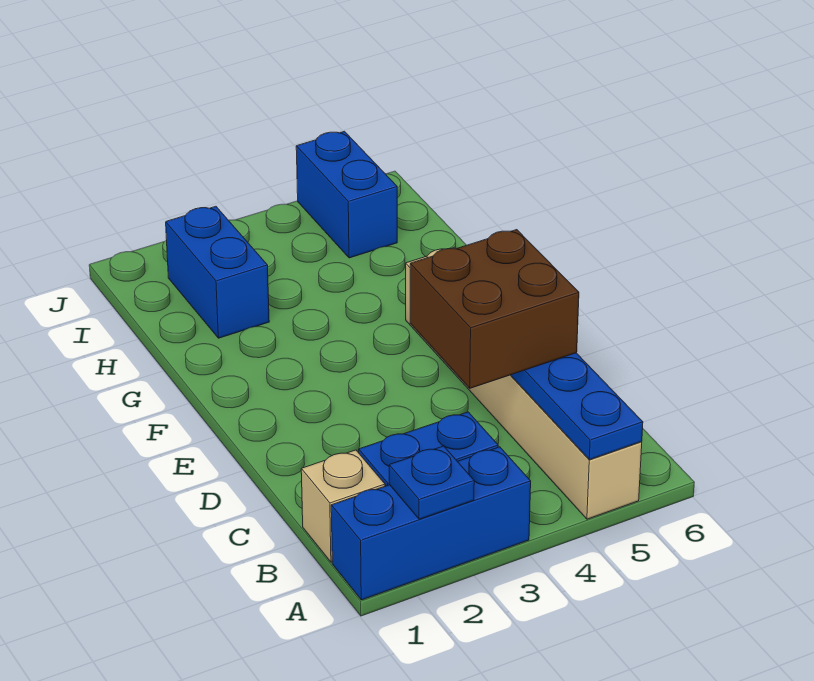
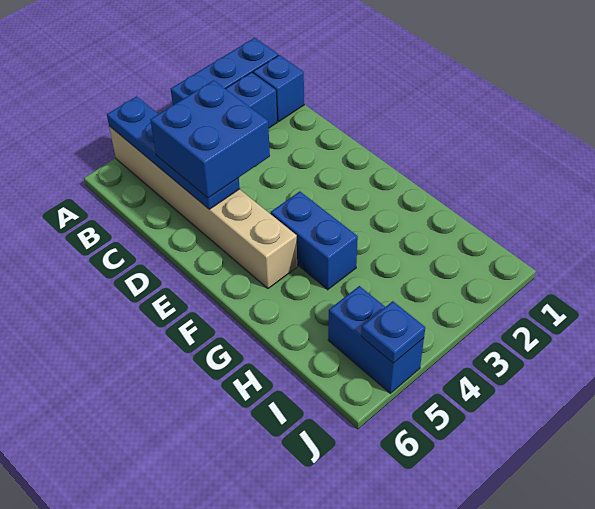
blue 1x1 plate [389,446,474,519] -> blue 1x1 plate moved to [361,301,425,363]
tan 1x1 brick [301,450,385,562] -> blue 1x1 brick [253,55,304,122]
brown 2x2 brick [410,230,579,388] -> blue 2x2 brick [150,80,270,198]
blue 1x2 brick [166,206,269,338] -> blue 1x2 brick moved to [271,191,358,290]

